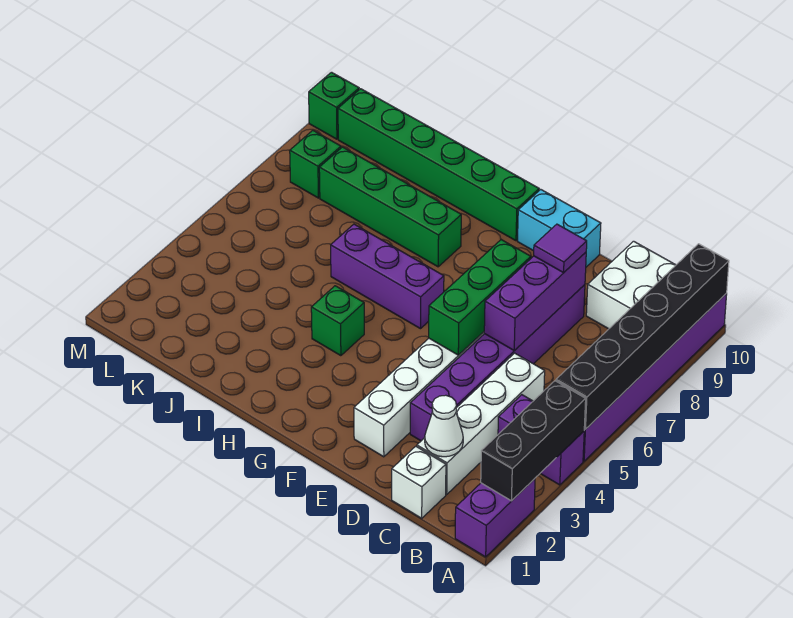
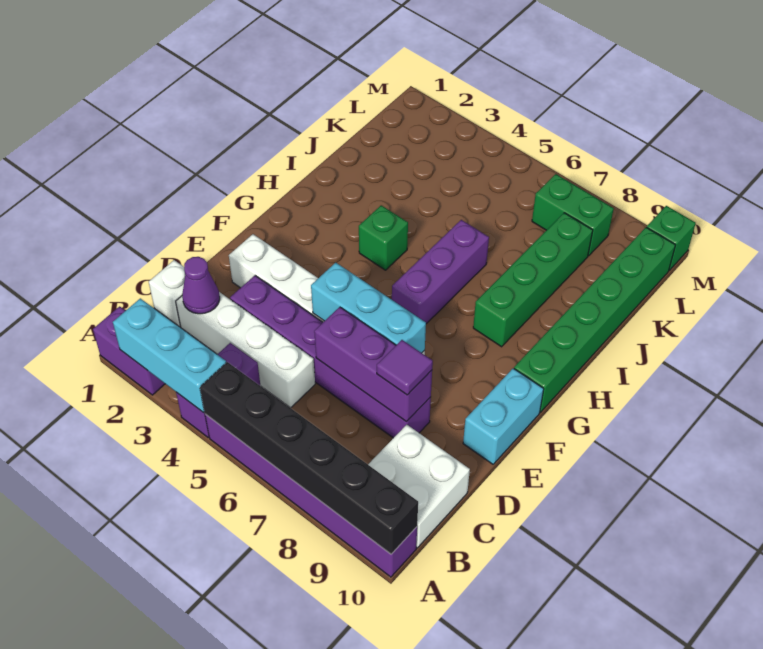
black 1x3 brick [481,381,586,501] -> cyan 1x3 brick [113,298,226,413]
white 1x1 cone [425,395,463,457] -> purple 1x1 cone [182,257,220,314]
green 1x3 brick [429,240,531,355] -> cyan 1x3 brick [311,263,426,353]
green 1x1 brick [290,130,341,198] -> green 1x2 brick [532,174,614,256]

